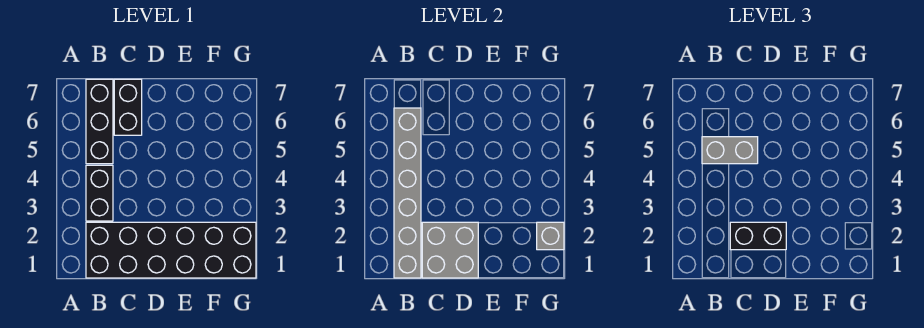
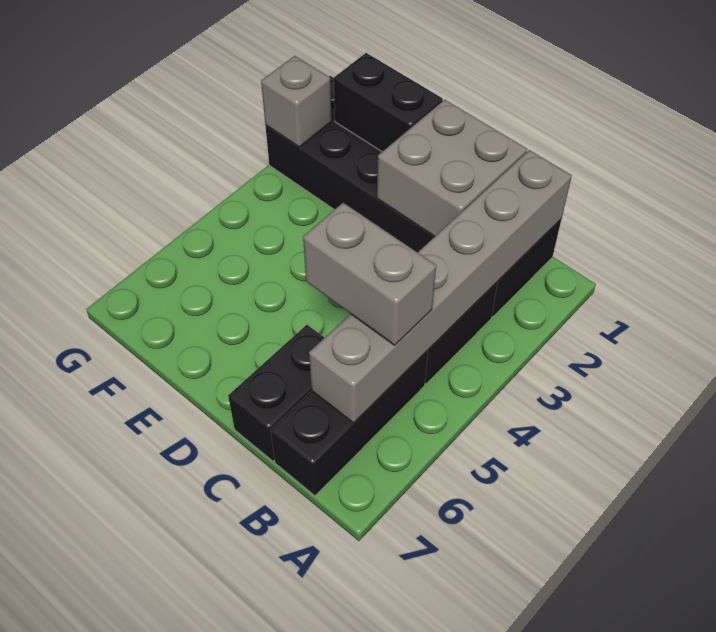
black 1x2 brick [730,222,786,250] -> black 1x2 brick moved to [334,53,443,152]

